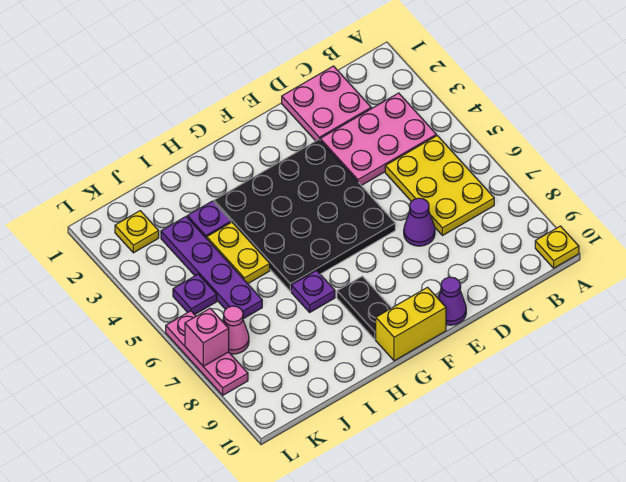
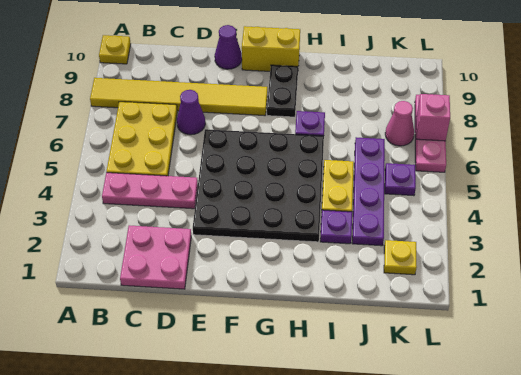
none -> yellow 1x6 tile [90,78,267,116]
pink 2x3 plate [320,93,436,185] -> pink 1x3 plate [102,173,198,209]

